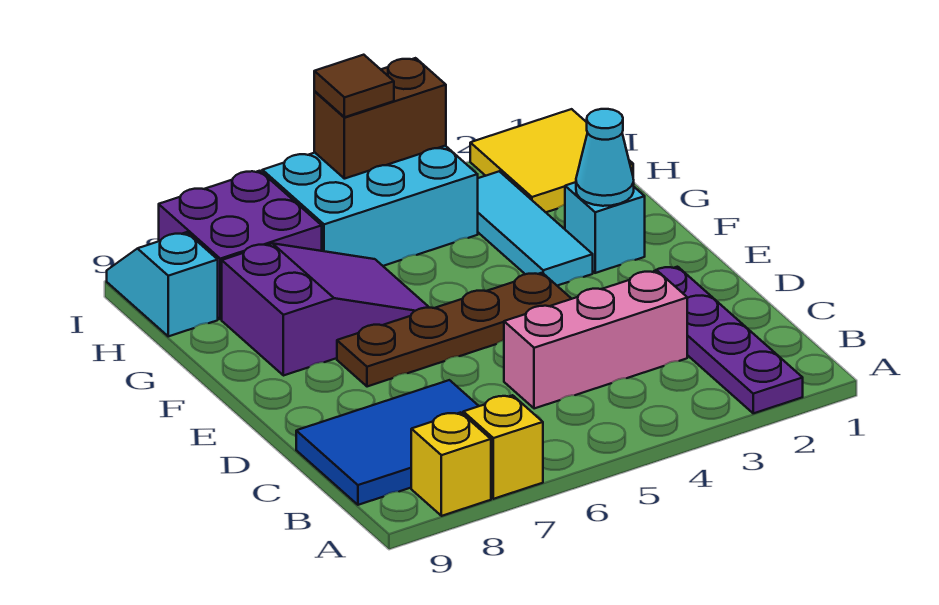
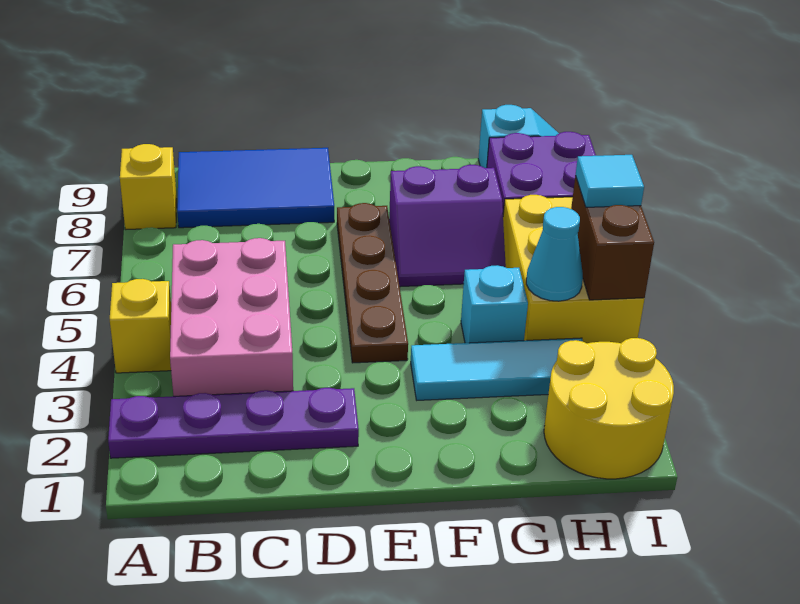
yellow 1x1 brick [463,395,543,499] -> yellow 1x1 brick moved to [110,279,171,373]
blue 2x3 tile [296,380,478,505] -> blue 2x3 tile turned to [177,148,334,228]
pink 1x3 brick [504,271,687,409] -> pink 2x3 brick [170,238,293,396]
cyan 1x1 brick [565,182,645,273] -> cyan 1x1 brick moved to [461,265,528,343]
cyan 1x1 cone [576,109,634,206] -> cyan 1x1 cone moved to [526,207,583,301]
purple 2x3 slope [222,243,429,376] -> purple 2x2 slope [389,165,506,287]
yellow 2x2 tile [470,109,633,212] -> yellow 2x2 round brick [544,338,674,479]
cyan 2x3 brick [262,146,478,266] -> yellow 2x3 brick [503,195,645,343]
brown 1x1 tile [314,55,394,117] -> cyan 1x1 tile [576,155,644,207]

